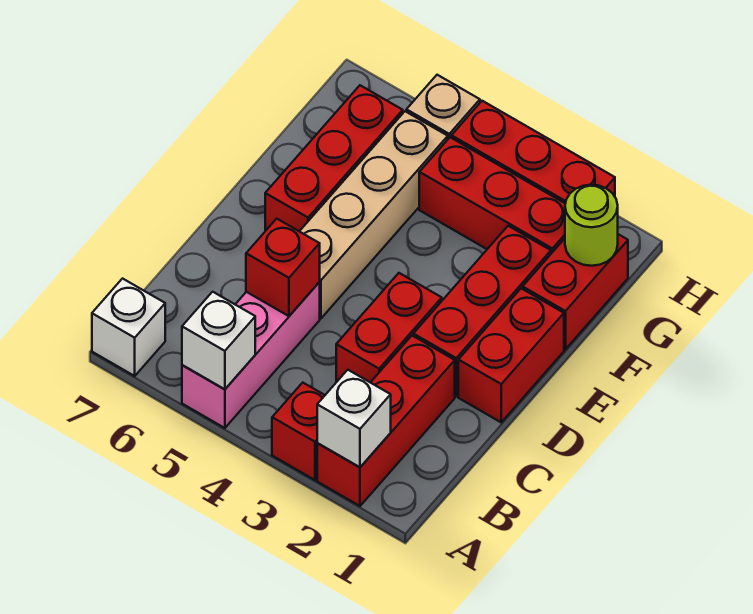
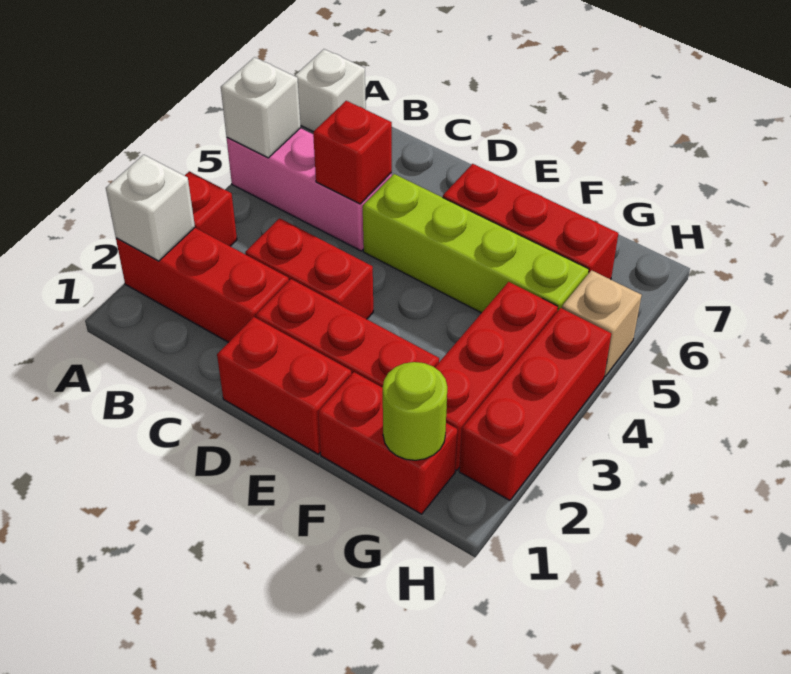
tan 1x4 brick [300,111,448,318] -> lime 1x4 brick [363,174,589,313]

